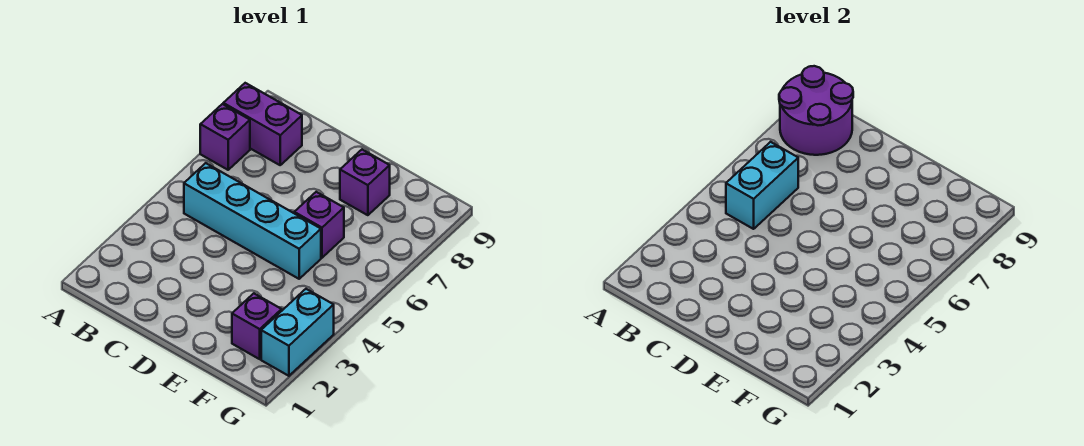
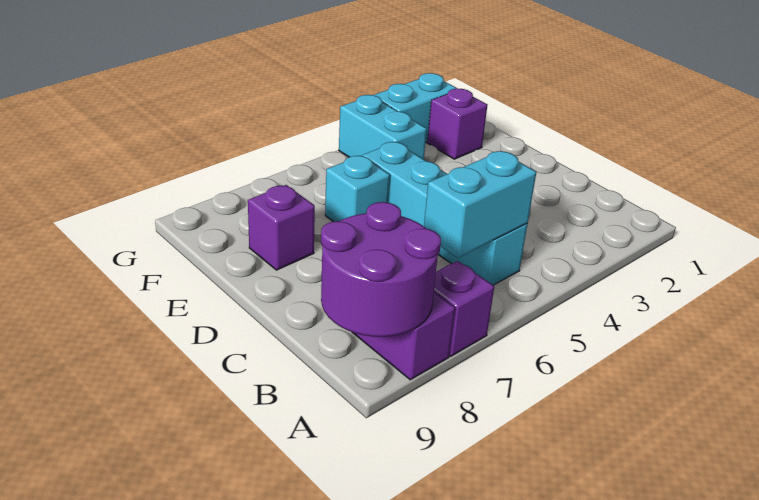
purple 1x1 brick [294,192,344,258] -> cyan 1x1 brick [325,156,390,222]
none -> cyan 1x2 brick [339,95,427,159]

